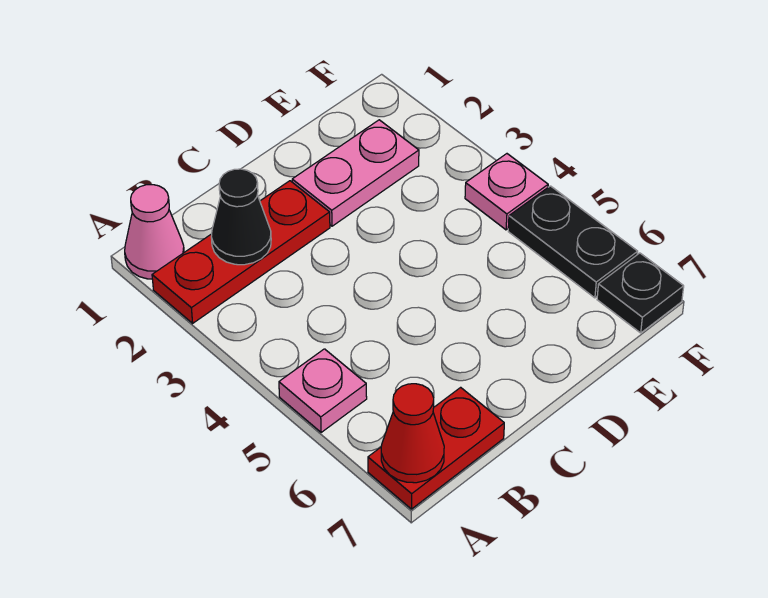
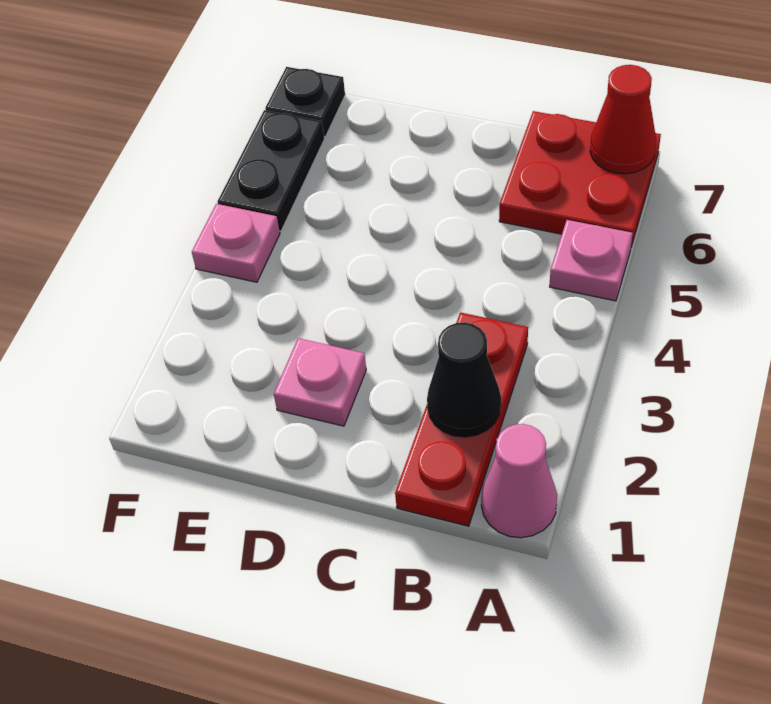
red 1x3 plate [152,181,330,323] -> red 1x3 plate turned to [395,313,528,526]
red 1x2 plate [368,387,504,509] -> red 2x2 plate [499,111,661,247]
pink 1x2 plate [292,120,419,226] -> pink 1x1 plate [274,338,366,426]

